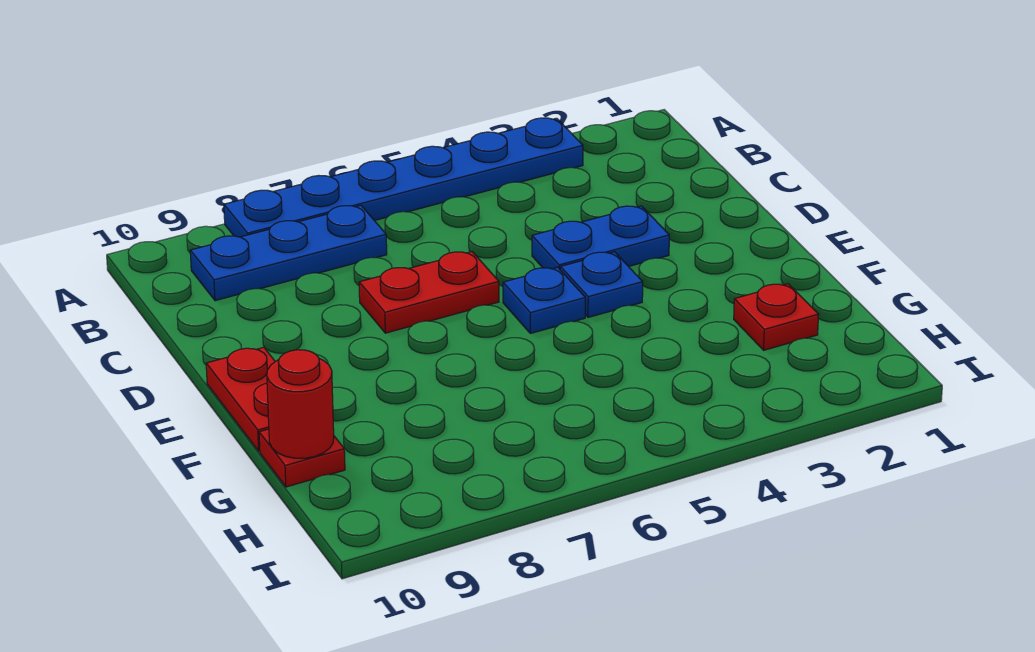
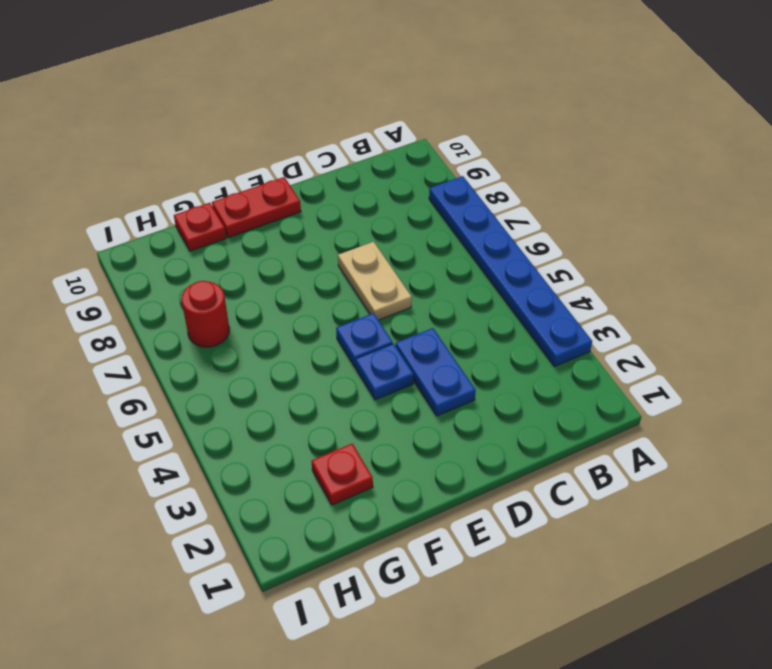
blue 1x3 plate [190,205,387,301] -> none
red 1x2 plate [359,252,499,333] -> tan 1x2 plate [338,242,412,320]
red 1x1 round brick [267,350,334,458] -> red 1x1 round brick moved to [181,281,229,347]

